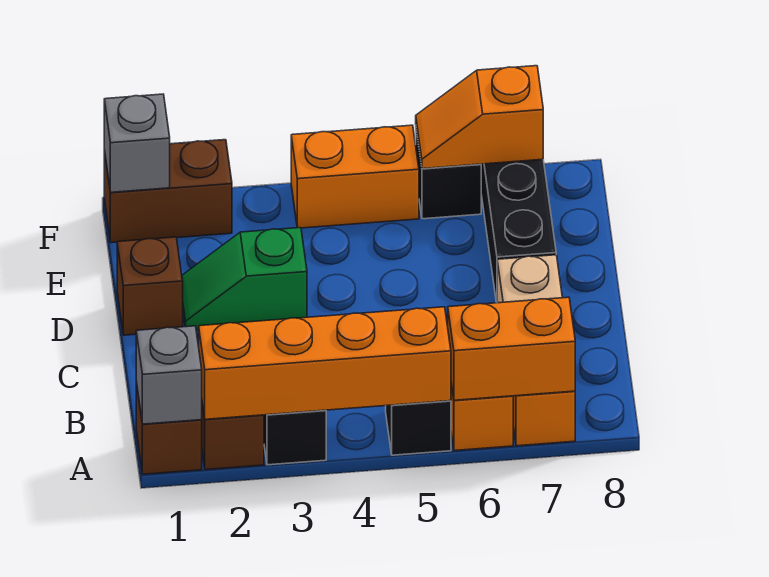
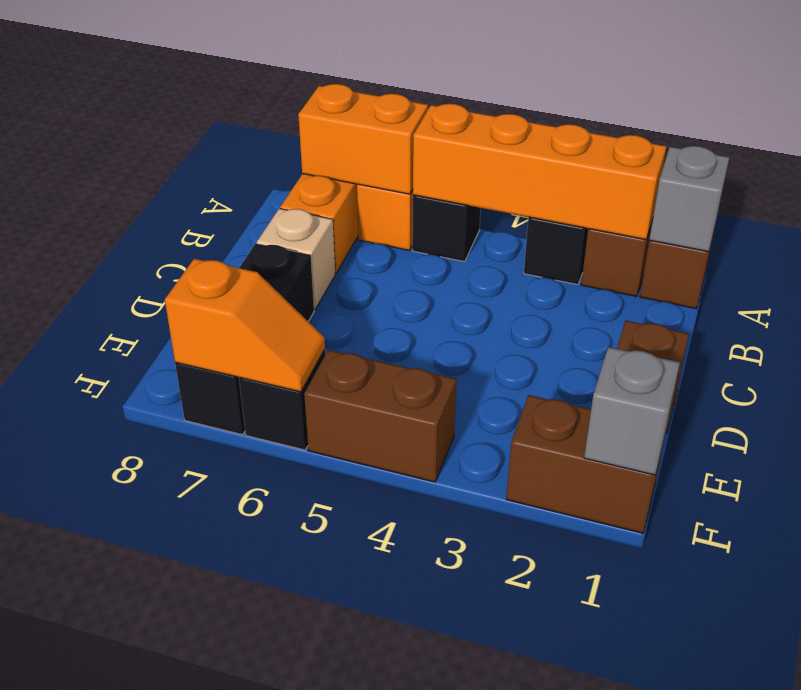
green 1x2 slope [182,228,307,330] -> none
orange 1x2 brick [291,125,419,228] -> brown 1x2 brick [304,350,457,482]

